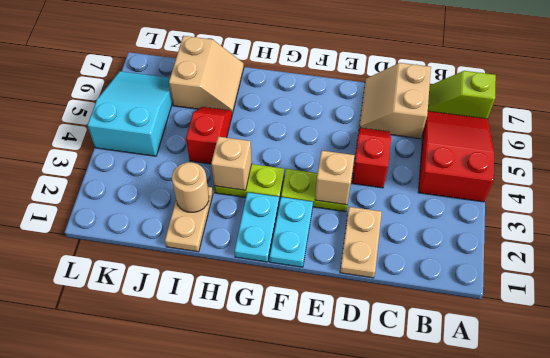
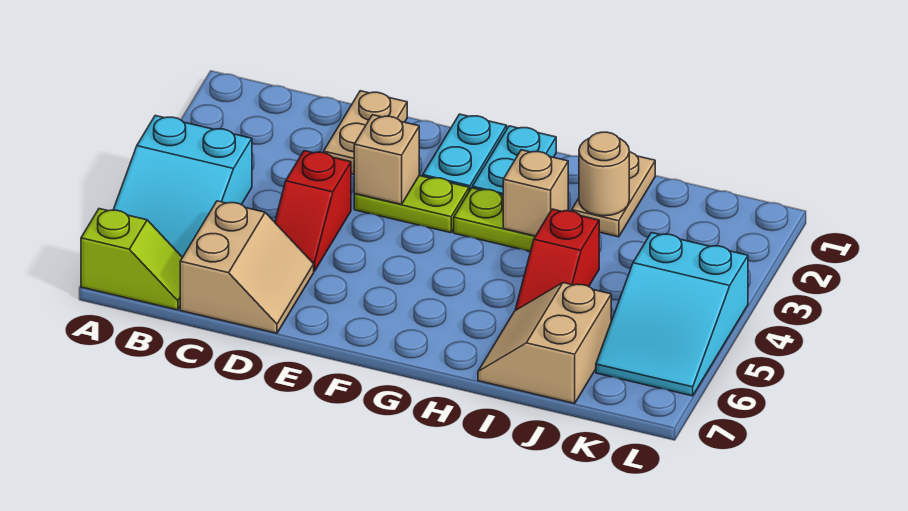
red 2x3 slope [418,111,494,202] -> cyan 2x3 slope [113,116,252,257]

